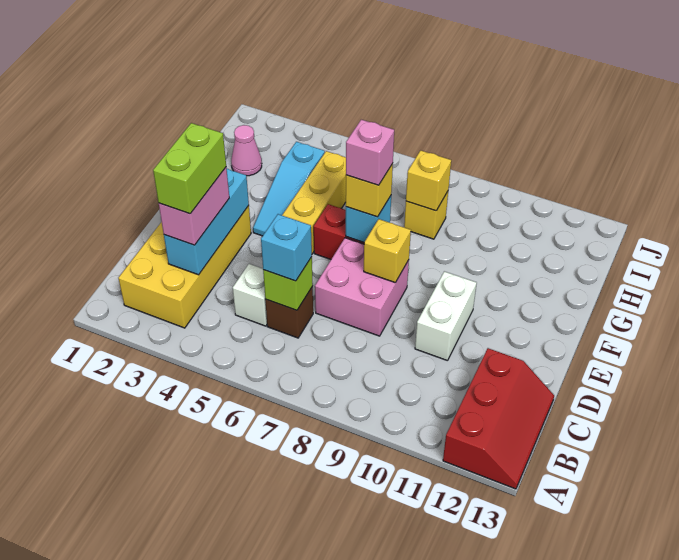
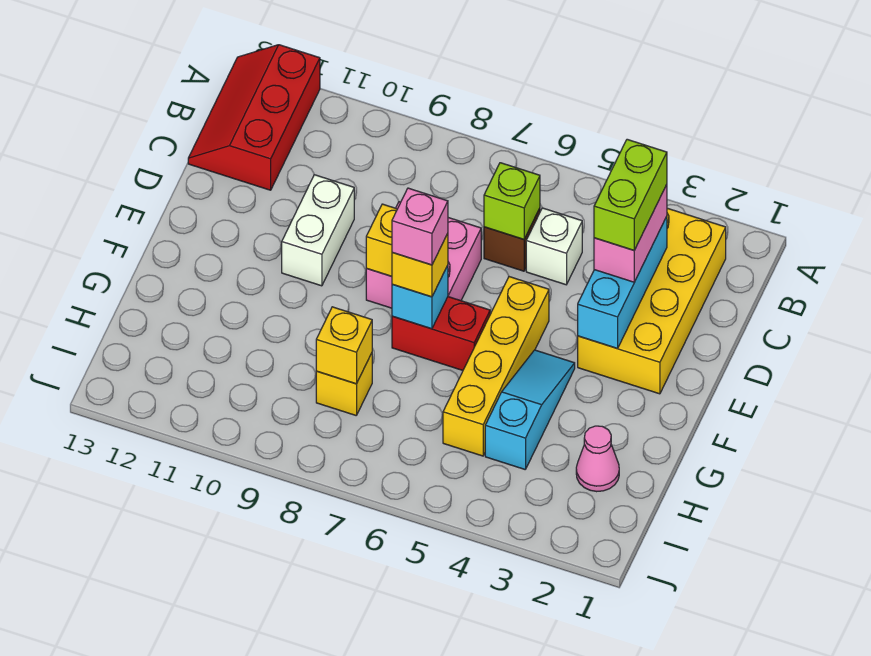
cyan 1x1 brick [261,214,312,281] -> none

